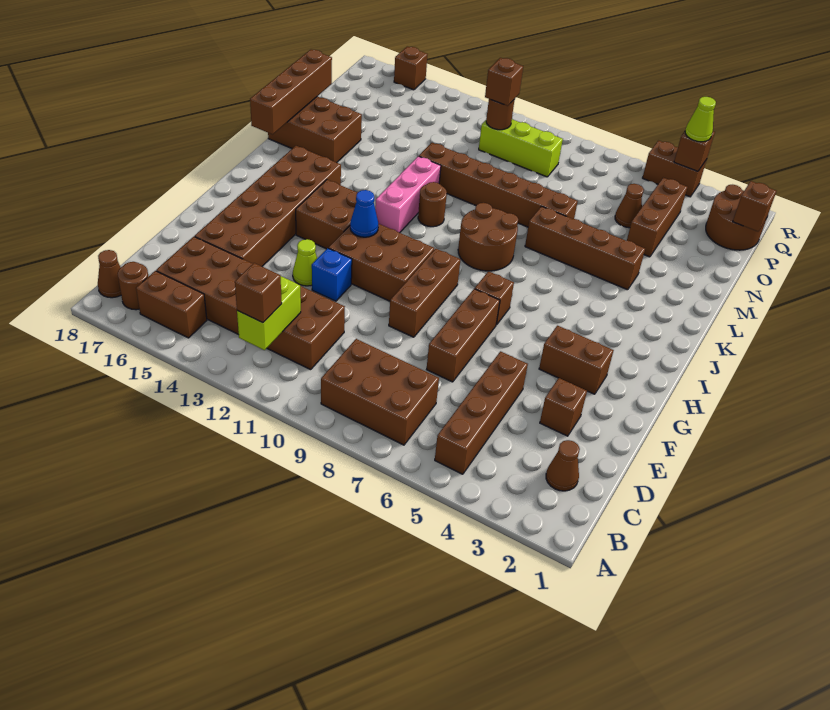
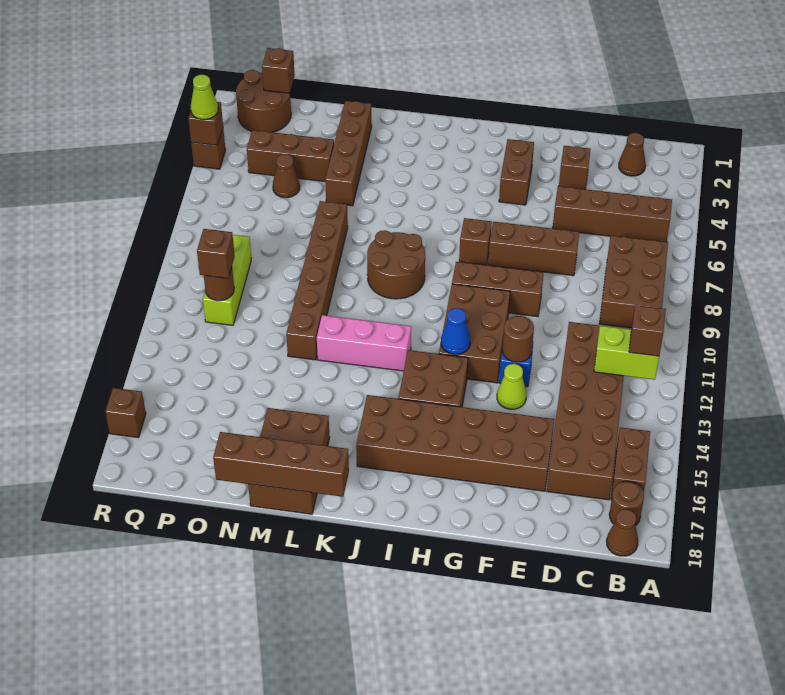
brown 1x1 round brick [418,182,447,227] -> brown 1x1 round brick moved to [502,316,534,362]
brown 1x4 brick [525,206,645,290] -> brown 1x4 brick moved to [325,101,372,206]
brown 1x2 brick [643,141,707,197] -> brown 1x1 brick [191,129,226,169]

